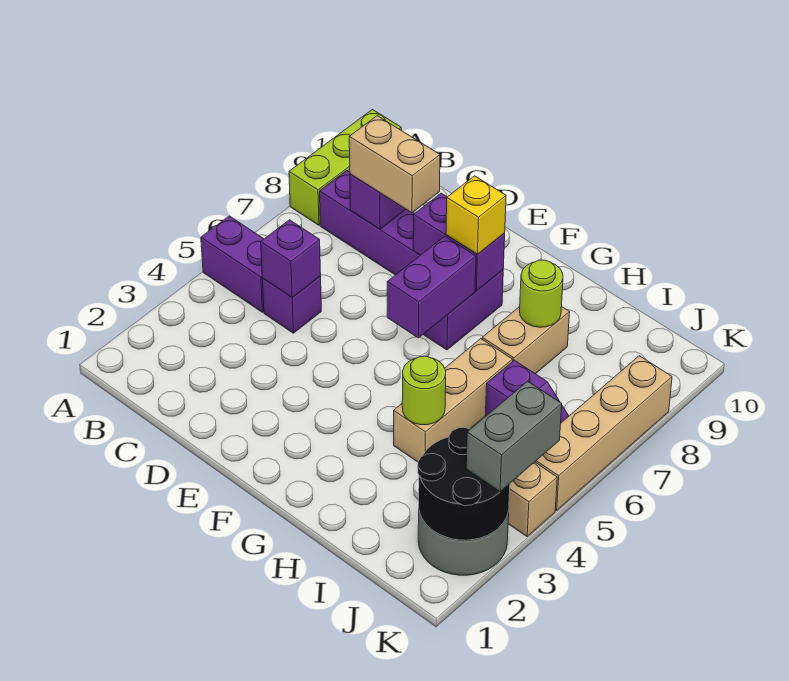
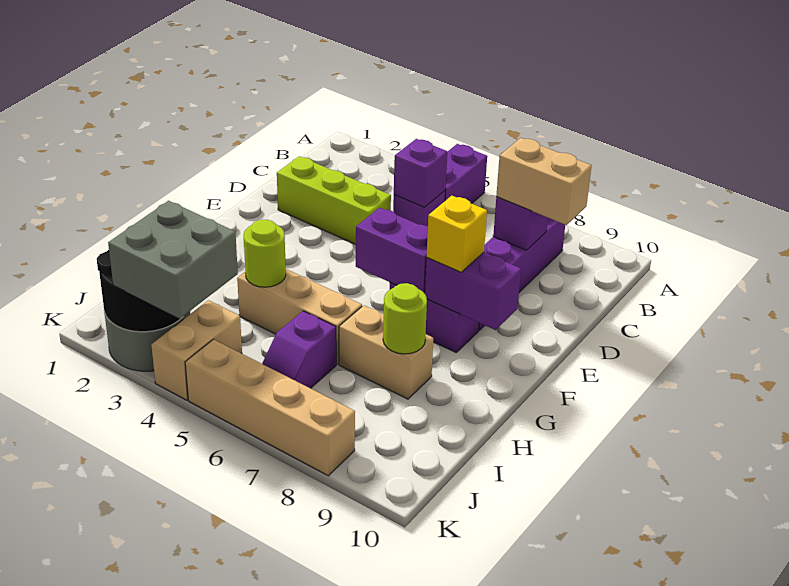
lime 1x3 brick [289,109,401,225] -> lime 1x3 brick moved to [277,156,391,244]
tan 1x2 brick [349,116,440,213] -> tan 1x2 brick turned to [496,138,592,225]
purple 1x2 brick [413,193,505,291] -> purple 1x2 brick turned to [425,253,521,330]
grey 1x2 brick [466,381,562,492] -> grey 2x2 brick [108,201,238,318]

